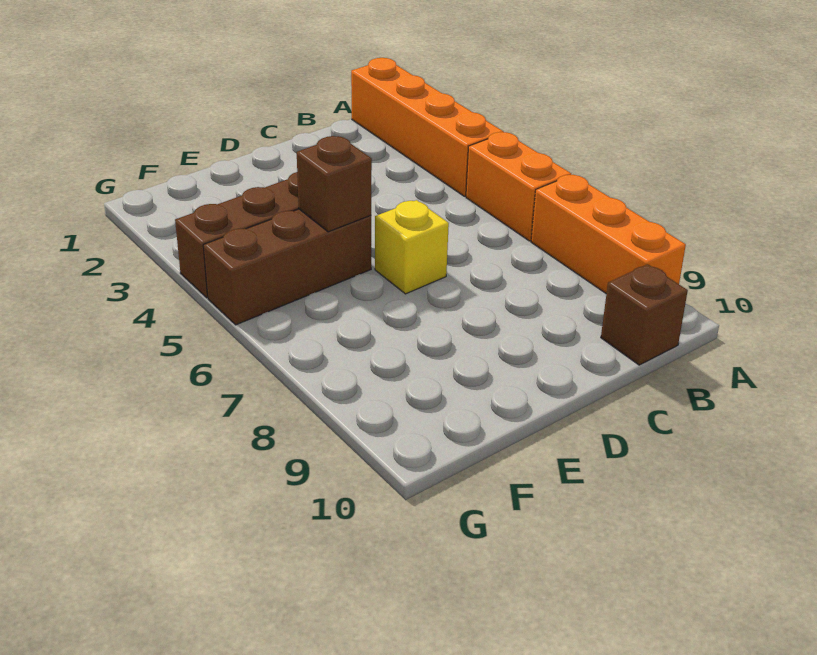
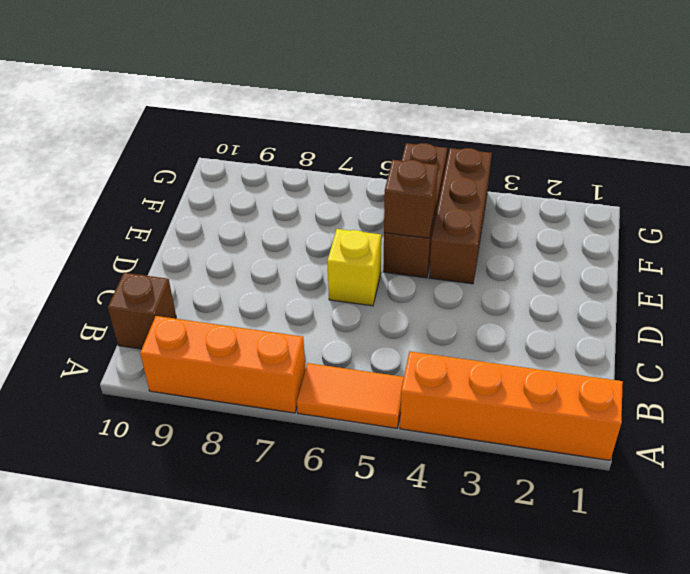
orange 1x2 brick [466,132,571,241] -> orange 1x2 tile [297,363,404,428]

